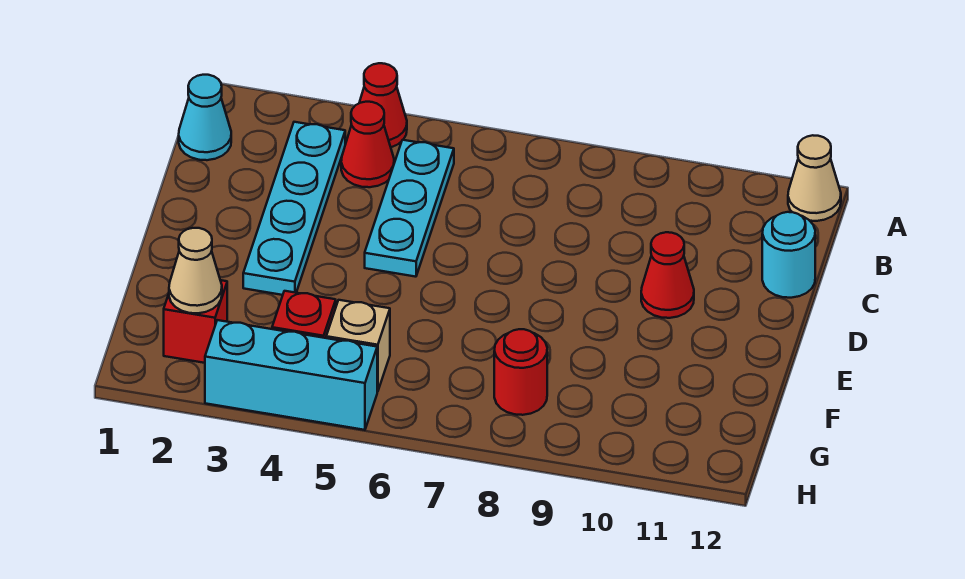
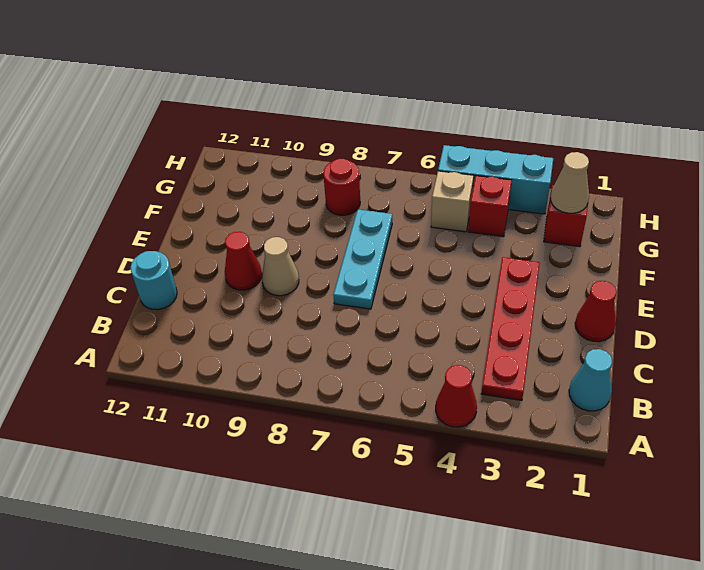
tan 1x1 cone [788,135,841,221] -> tan 1x1 cone moved to [262,237,299,296]
cyan 1x4 plate [243,122,345,295] -> red 1x4 plate [481,257,540,400]
red 1x1 cone [341,102,394,187] -> red 1x1 cone moved to [575,281,617,342]
cyan 1x3 plate [365,140,454,277] -> cyan 1x3 plate moved to [333,209,392,309]

